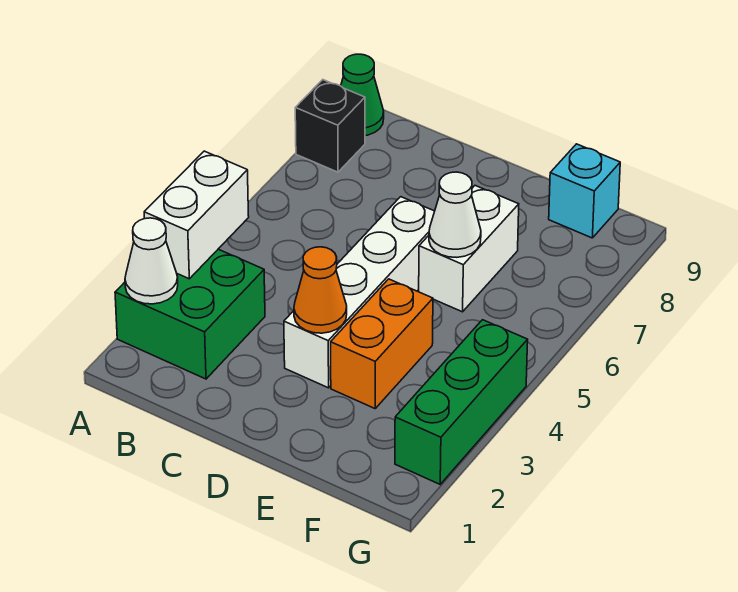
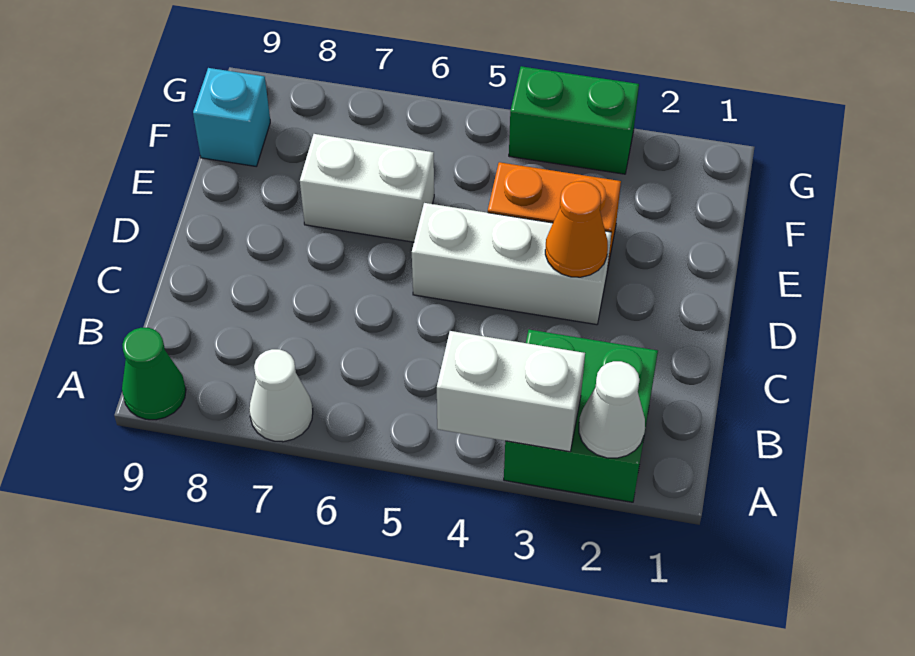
black 1x1 brick [295,80,365,172] -> none
white 1x4 brick [284,197,435,388] -> white 1x3 brick [412,203,612,325]
white 1x1 cone [429,172,481,257] -> white 1x1 cone moved to [249,349,313,442]
green 1x3 brick [395,320,528,484] -> green 1x2 brick [509,66,639,174]

